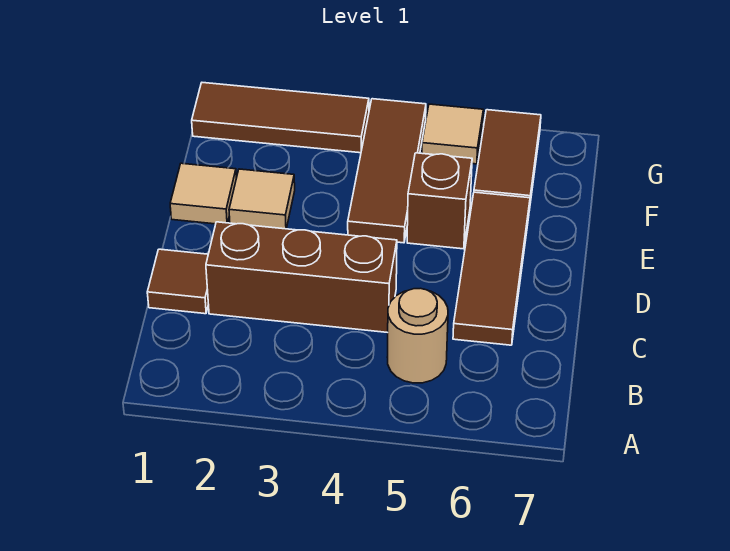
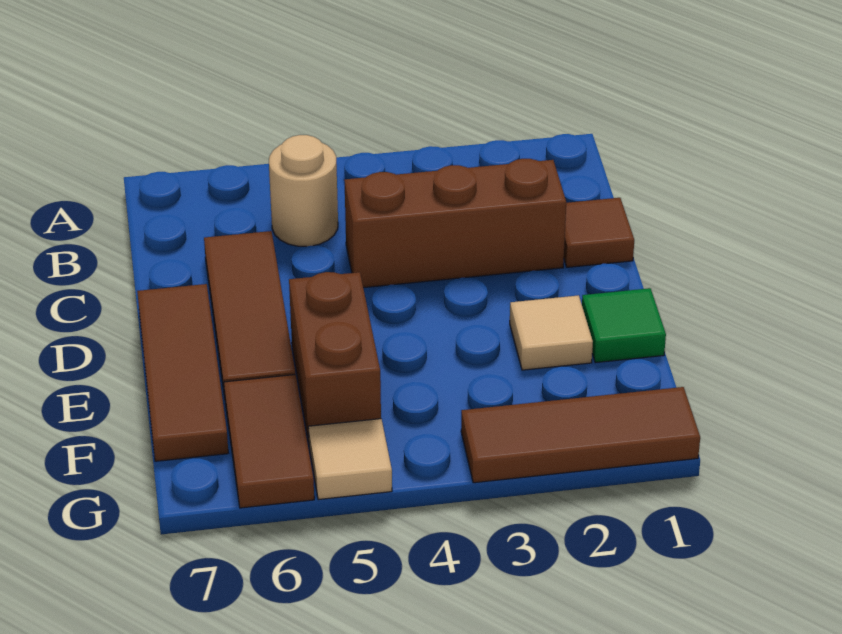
tan 1x1 tile [170,163,236,224] -> green 1x1 tile [582,288,666,363]
brown 1x3 tile [348,99,426,243] -> brown 1x3 tile moved to [137,284,228,461]
brown 1x1 brick [407,153,472,249] -> brown 1x2 brick [289,272,381,443]

